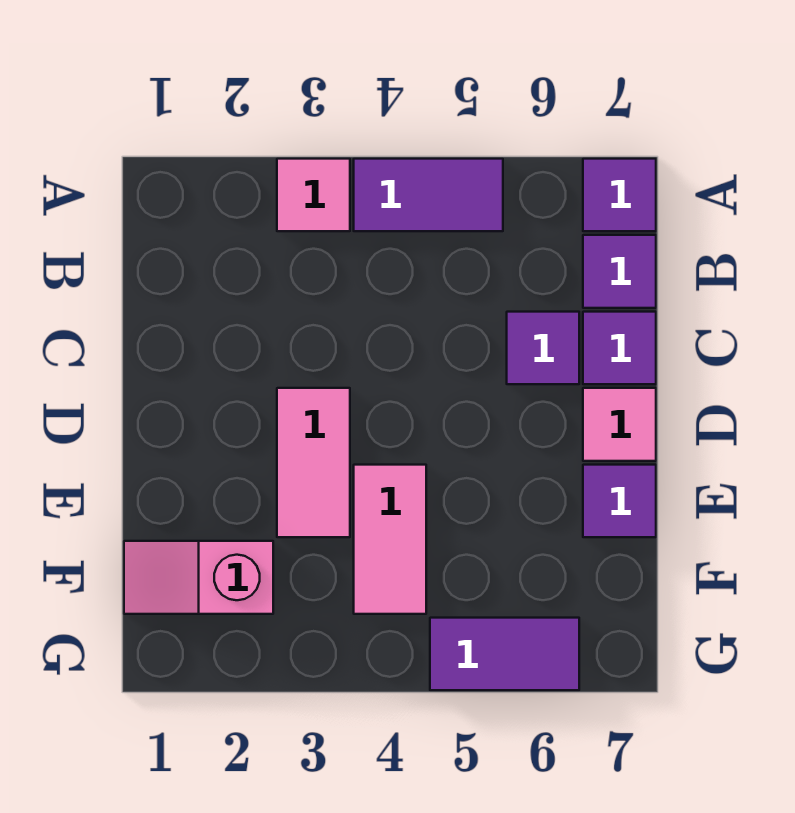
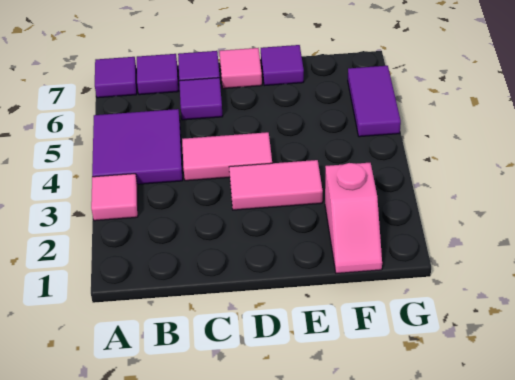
purple 1x2 tile [354,159,503,231] -> purple 2x2 tile [92,109,183,184]
pink 1x2 tile [354,465,426,614] -> pink 1x2 tile moved to [182,132,272,181]

